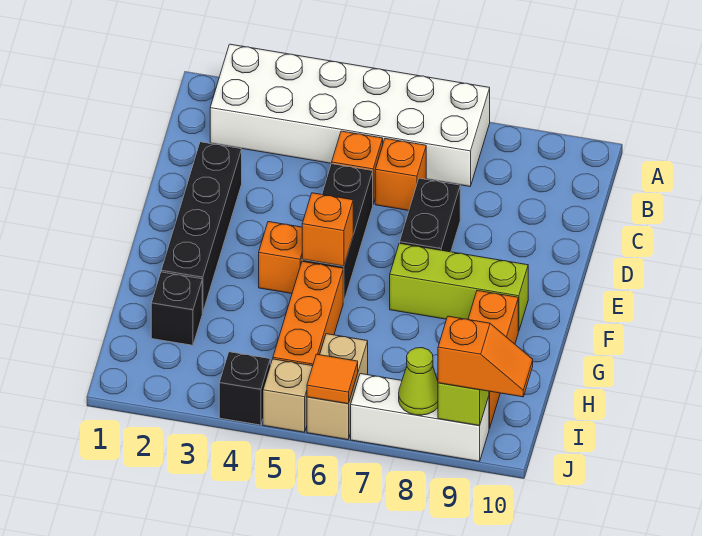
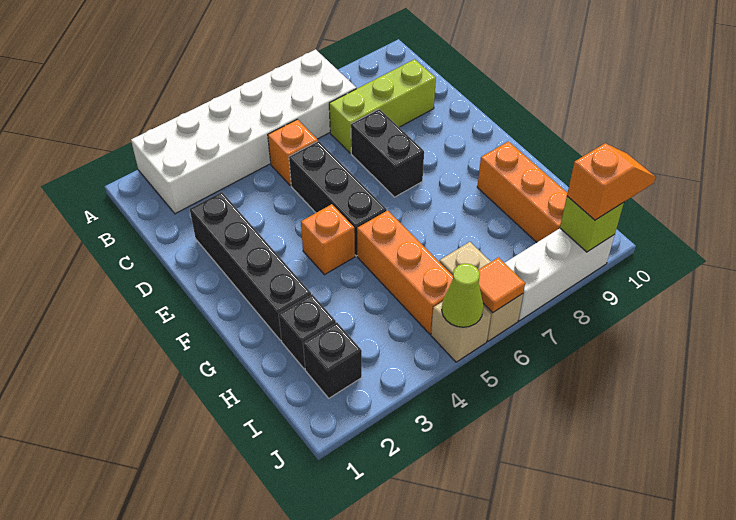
orange 1x1 brick [375,139,426,210] -> none
orange 1x1 brick [302,193,353,266] -> none
lime 1x3 brick [390,243,528,331] -> lime 1x3 brick moved to [329,59,436,153]
black 1x1 brick [219,352,270,425] -> black 1x1 brick moved to [303,322,362,398]
lime 1x1 cone [399,348,438,415] -> lime 1x1 cone moved to [442,263,483,327]

